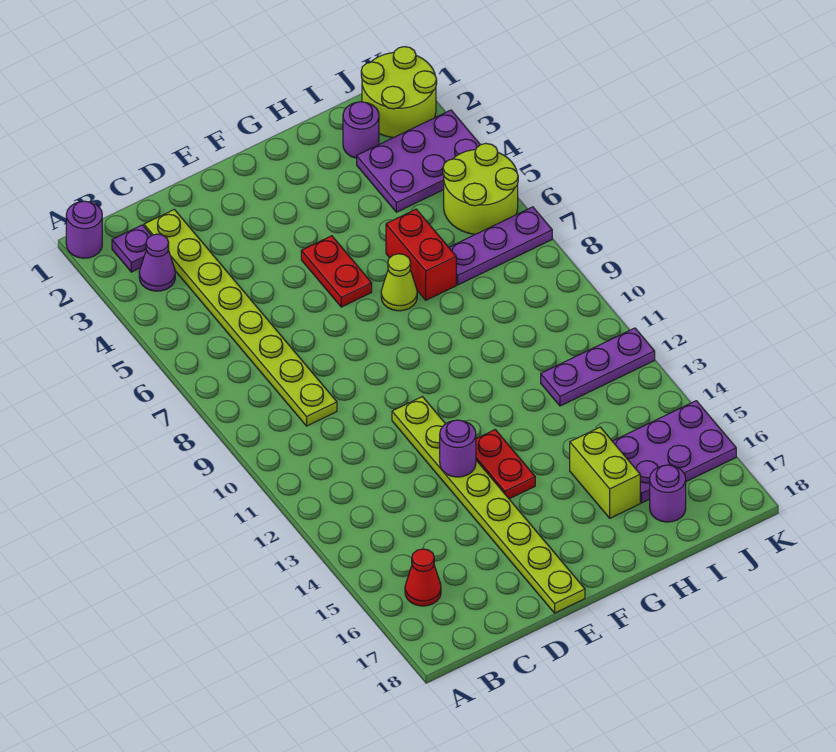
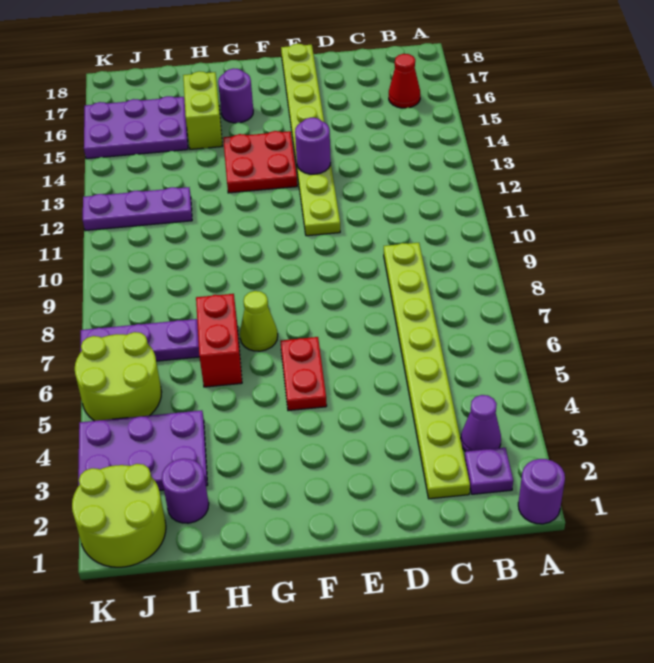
red 1x2 plate [476,430,535,499] -> red 2x2 plate [223,131,297,193]
purple 1x1 round brick [650,465,686,522] -> purple 1x1 round brick moved to [218,68,253,123]

